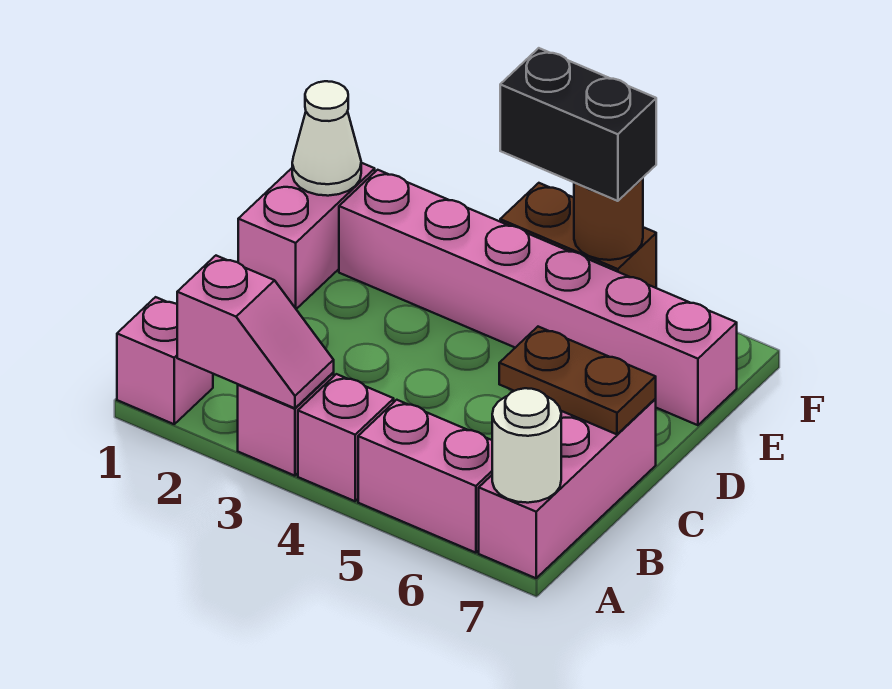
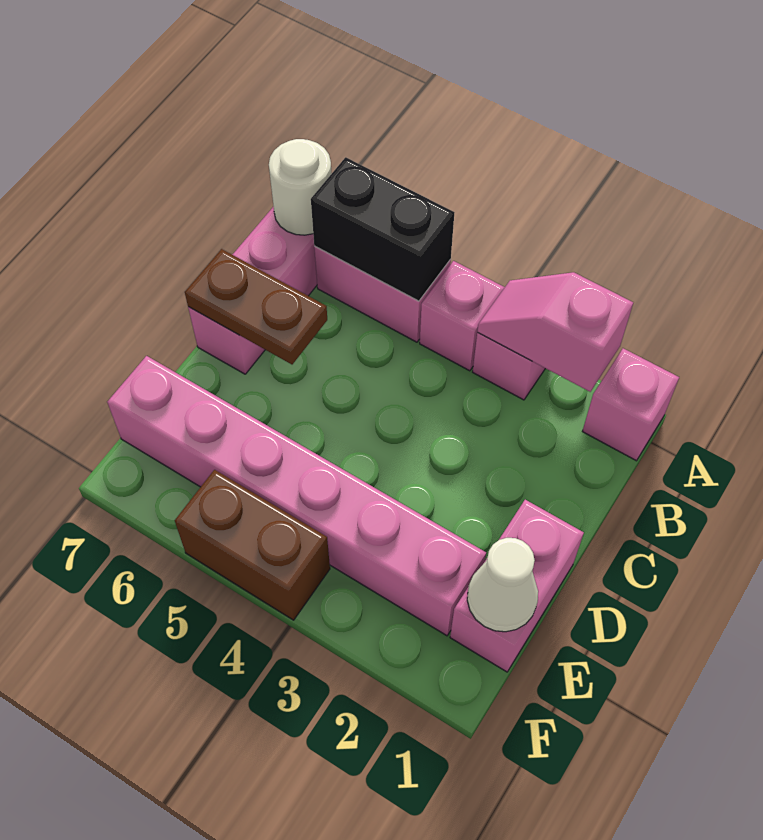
black 1x2 brick [500,48,656,201] -> black 1x2 brick moved to [311,157,454,301]
brown 1x1 round brick [574,178,643,260] -> none

